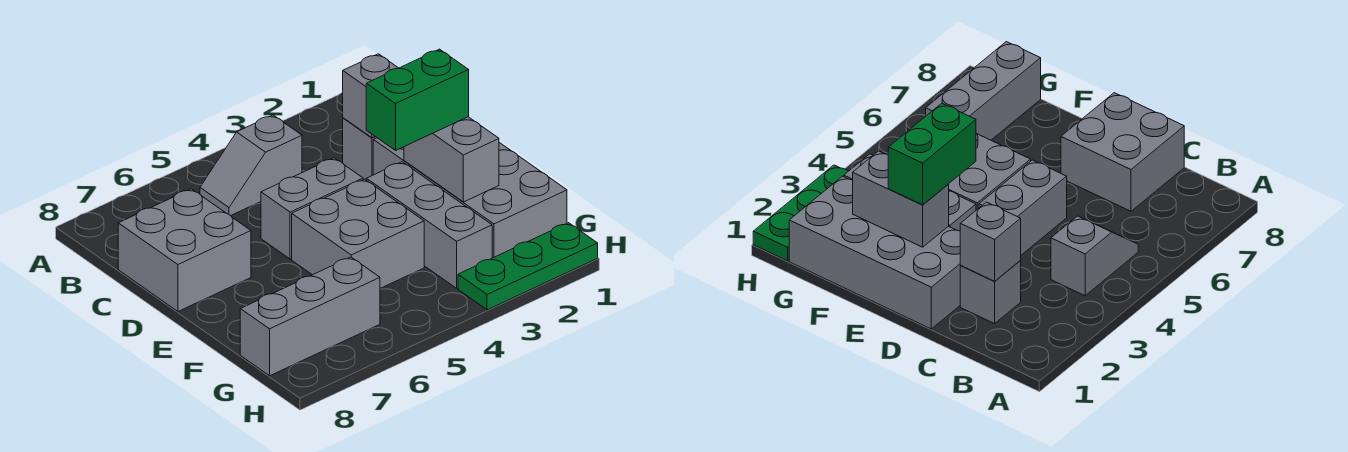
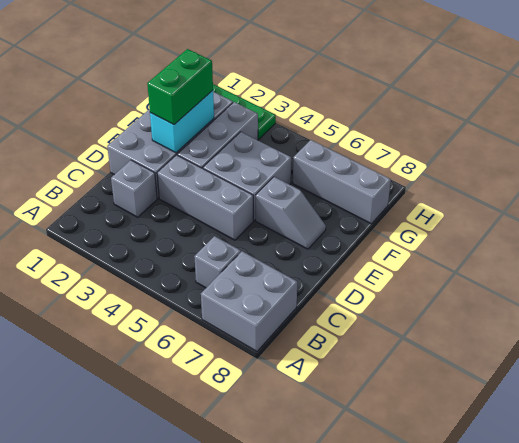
grey 1x2 slope [200,115,302,216] -> grey 1x2 slope moved to [256,177,326,249]
grey 1x1 brick [343,54,398,138] -> grey 1x1 brick moved to [194,236,241,288]
grey 2x2 brick [118,189,251,311] -> grey 2x2 brick moved to [201,251,297,351]
grey 1x2 brick [261,158,363,259] -> grey 1x3 brick [157,155,253,240]
grey 1x2 brick [404,117,499,202] -> cyan 1x2 brick [150,91,214,153]
green 1x2 brick [366,49,469,150] -> green 1x2 brick turned to [147,49,213,125]

